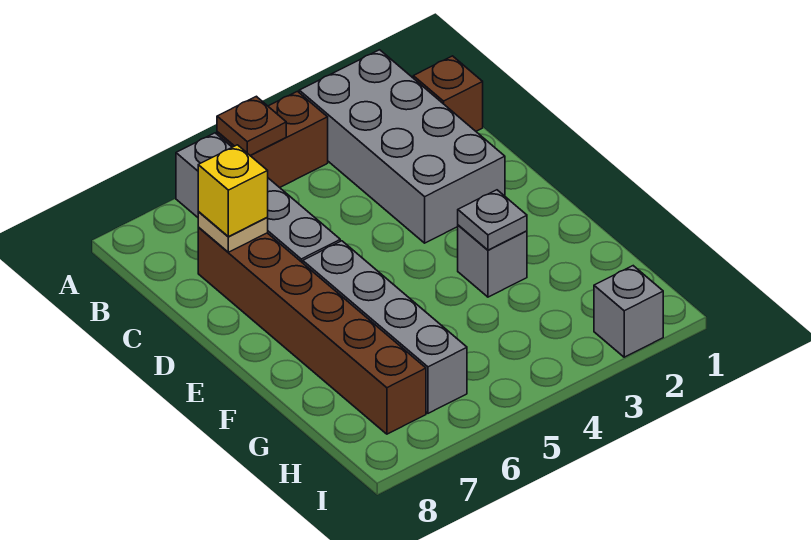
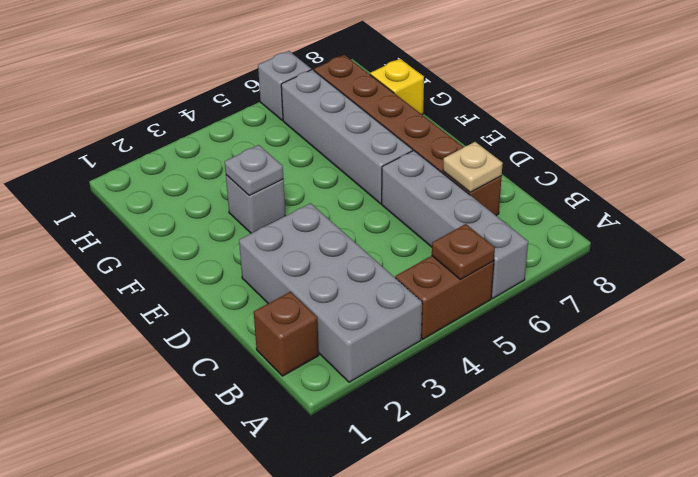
yellow 1x1 brick [198,145,268,237] -> yellow 1x1 brick moved to [370,59,424,115]
grey 1x1 brick [594,266,663,357] -> grey 1x1 brick moved to [258,51,311,120]

